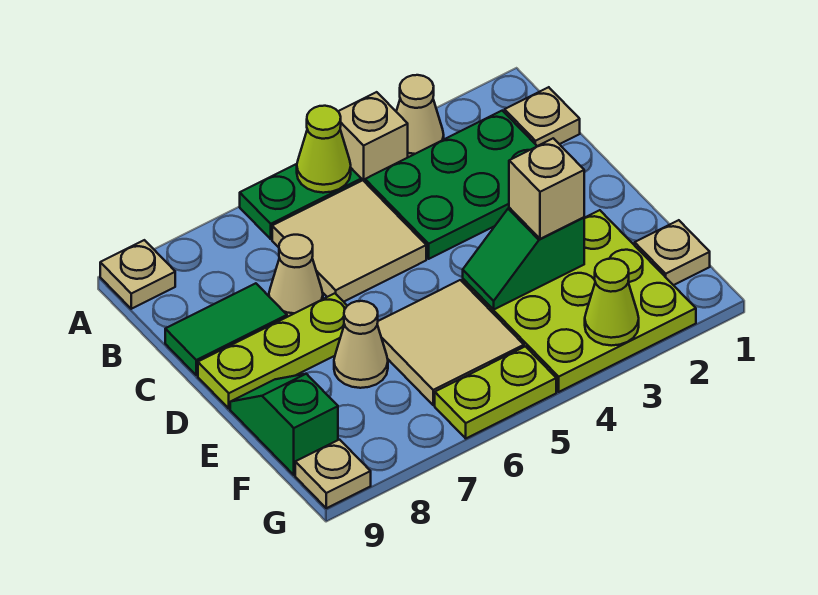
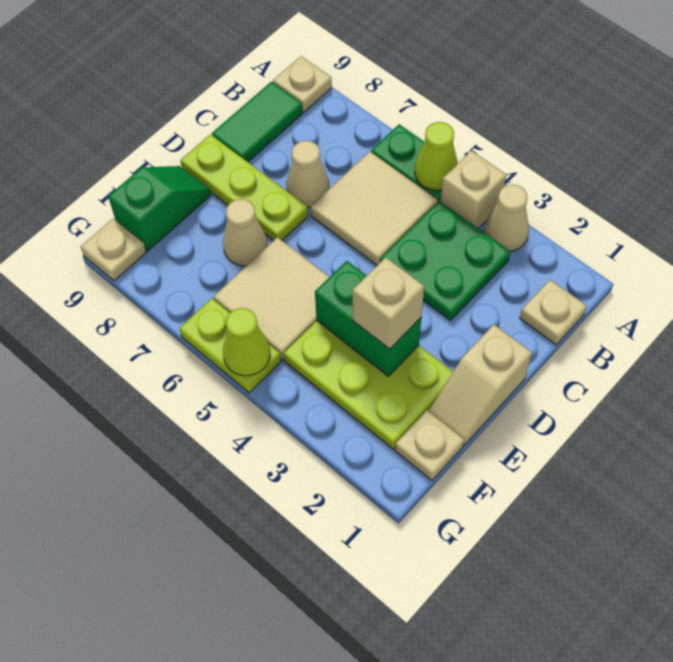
green 2x3 plate [365,111,537,259] -> green 2x2 plate [380,201,510,320]
green 1x2 tile [165,283,287,375] -> green 1x2 tile turned to [212,82,303,162]
none -> tan 1x2 slope [429,324,532,445]
lime 3x3 plate [463,210,696,392] -> lime 2x3 plate [284,321,453,449]
green 1x2 slope [463,208,584,309] -> green 1x2 brick [315,261,421,376]
lime 1x1 cone [585,259,639,346] -> lime 1x1 cone moved to [223,308,270,376]

